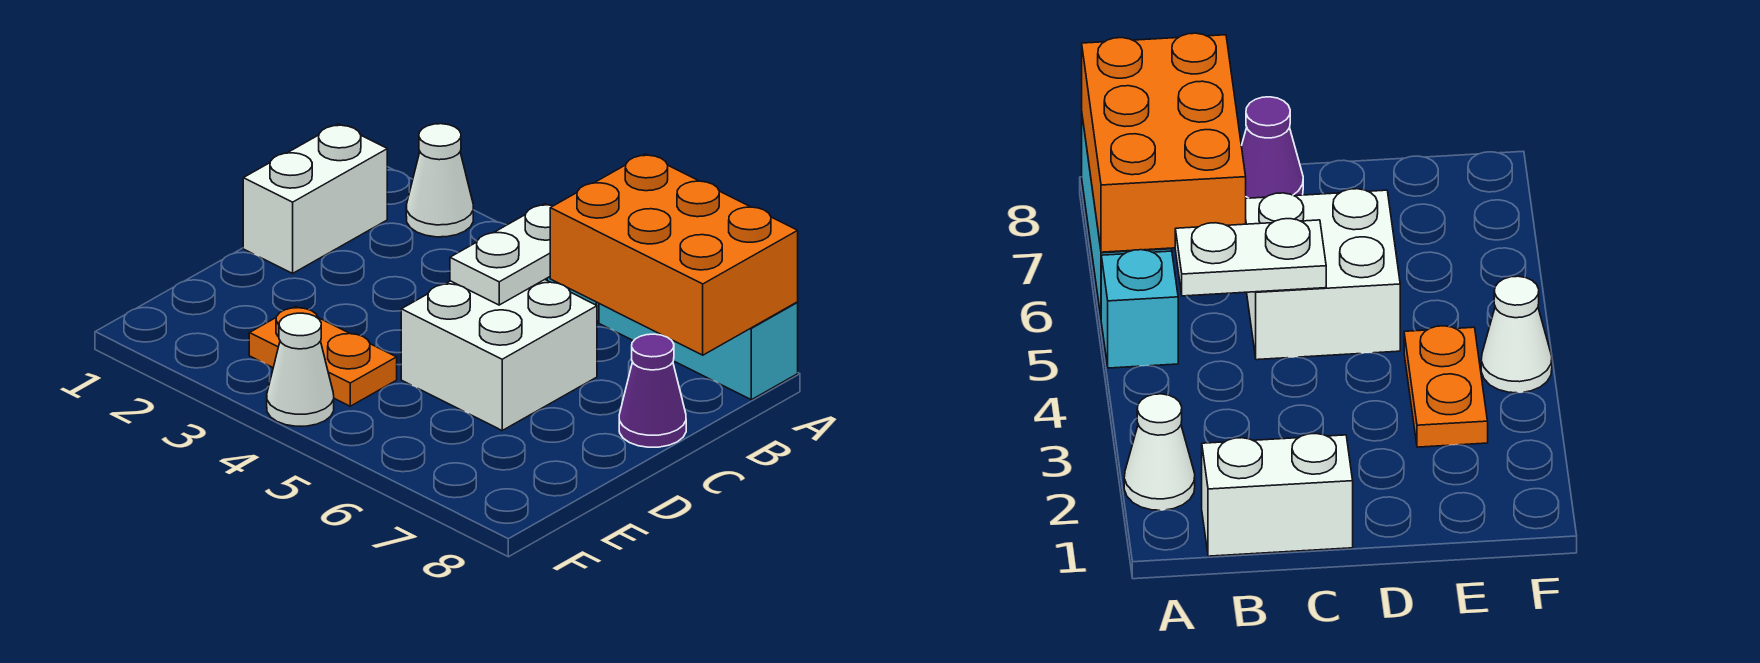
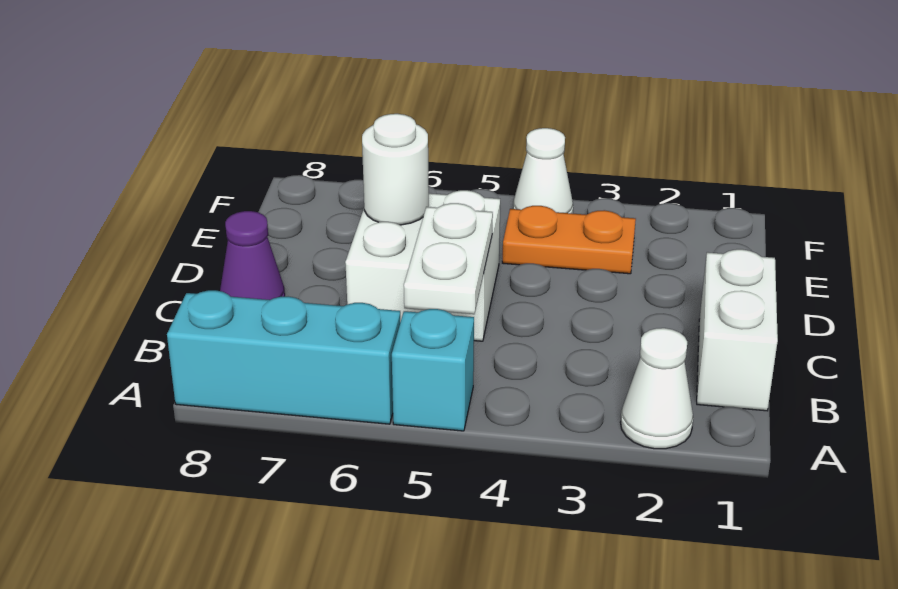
orange 2x3 brick [550,154,798,355] -> none
none -> white 1x1 round brick [362,114,429,225]

